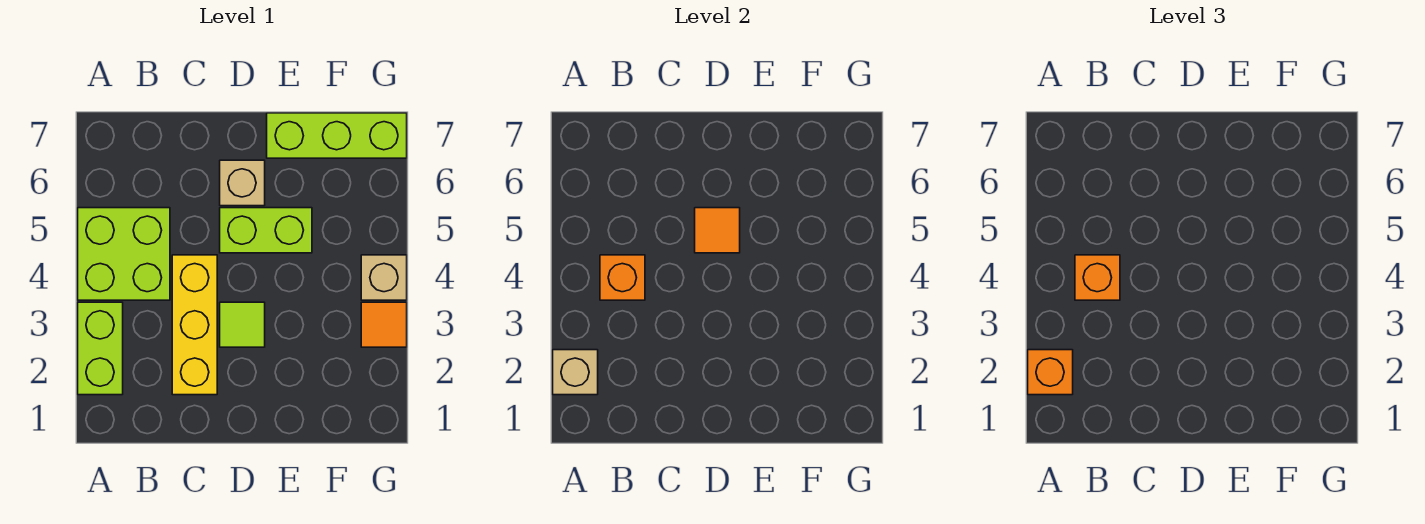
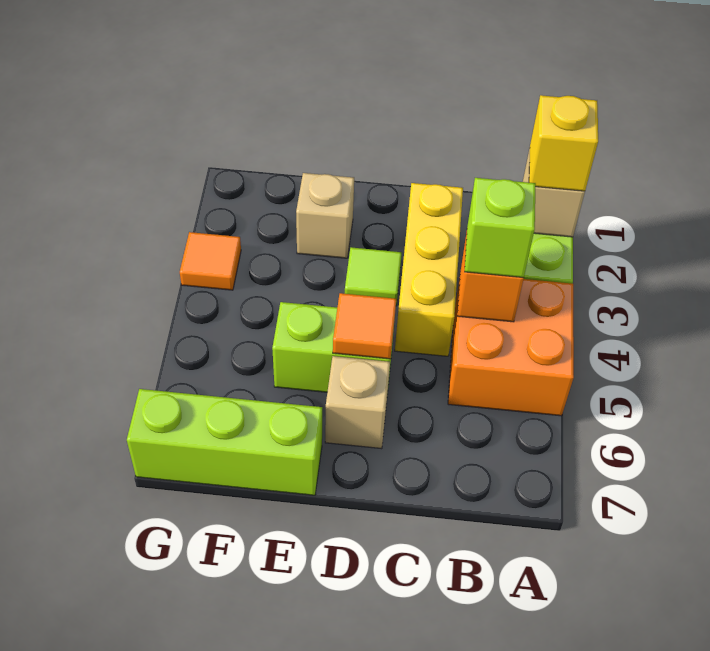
orange 1x1 brick [1028,350,1073,395] -> yellow 1x1 brick [529,95,598,191]
lime 2x2 brick [78,208,170,300] -> orange 2x2 brick [448,278,574,416]
orange 1x1 brick [1075,255,1120,300] -> lime 1x1 brick [465,178,536,278]
tan 1x1 brick [361,255,407,300] -> tan 1x1 brick moved to [296,173,354,258]

